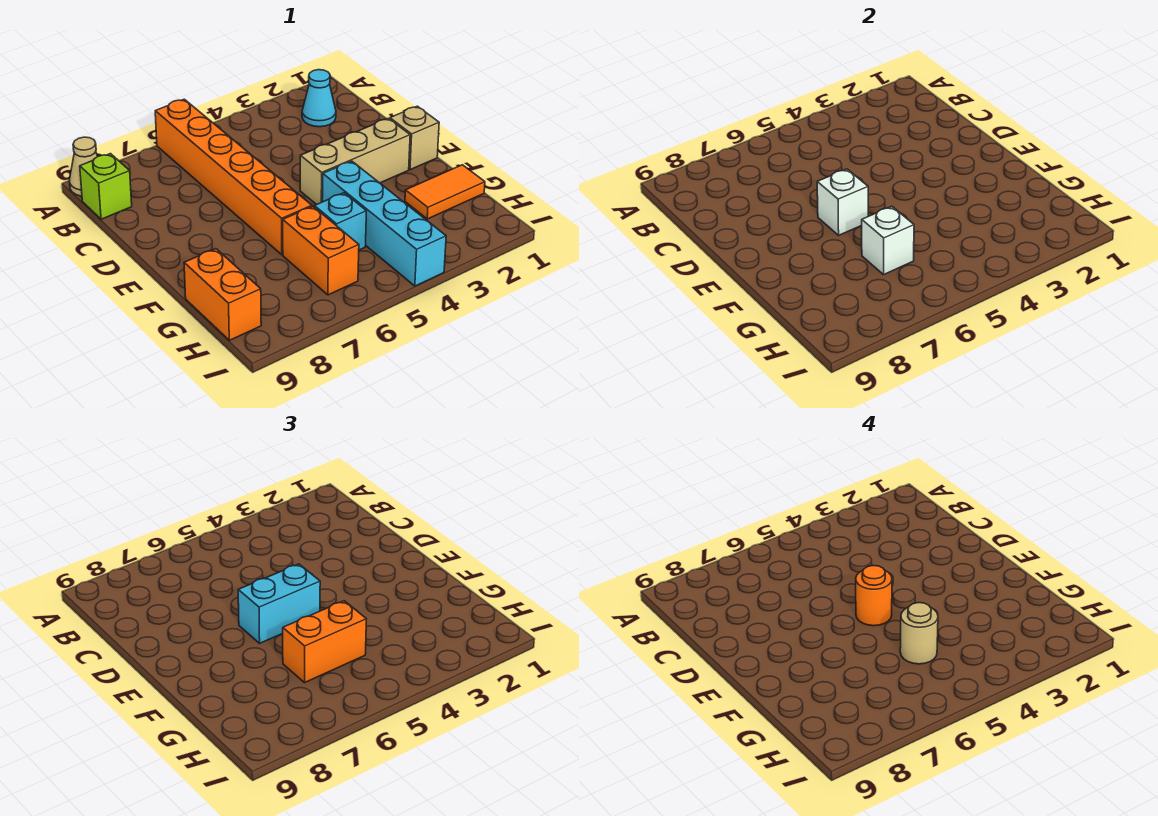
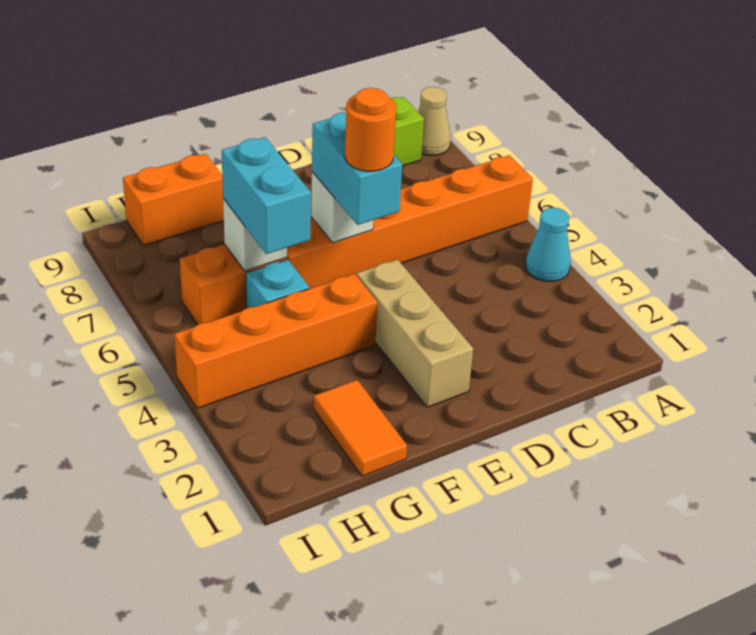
cyan 1x1 cone [302,70,336,127] -> cyan 1x1 cone moved to [526,208,571,281]
tan 1x1 brick [390,106,439,170] -> none
cyan 1x4 brick [322,161,446,286] -> orange 1x4 brick [174,274,378,408]
orange 1x2 brick [283,601,366,683] -> cyan 1x2 brick [222,137,311,254]
tan 1x1 round brick [900,603,938,664] -> none

